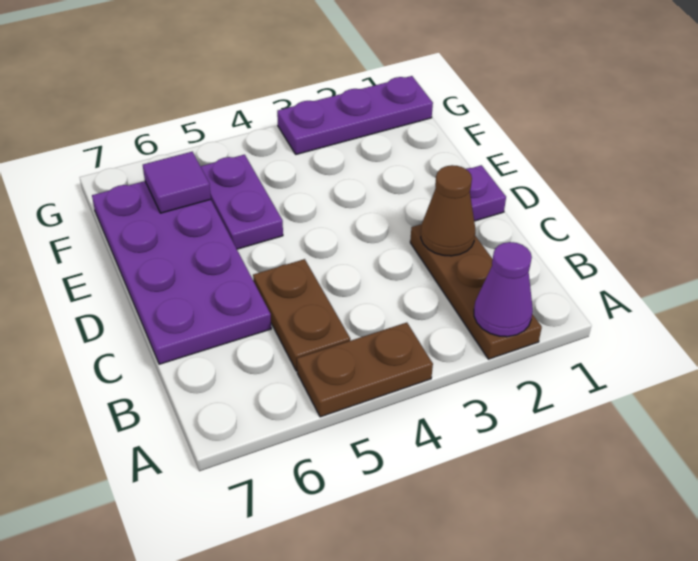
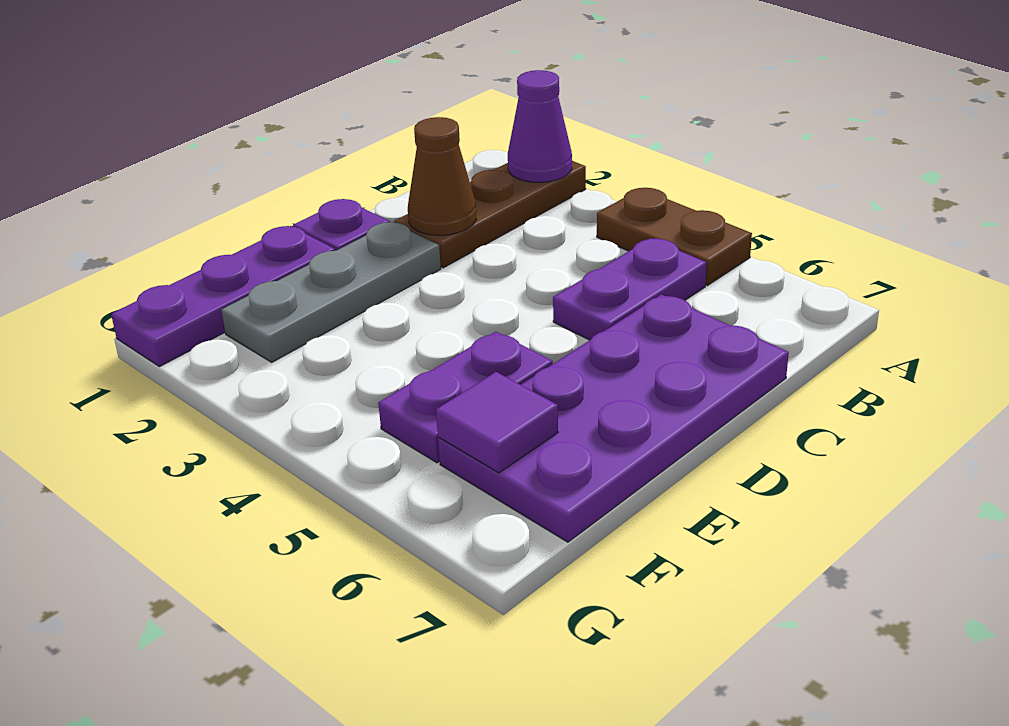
brown 1x2 plate [253,259,350,371] -> purple 1x2 plate [553,238,707,340]
none -> grey 1x3 plate [222,222,441,362]
purple 1x3 plate [277,76,433,154] -> purple 1x3 plate turned to [111,226,335,367]

